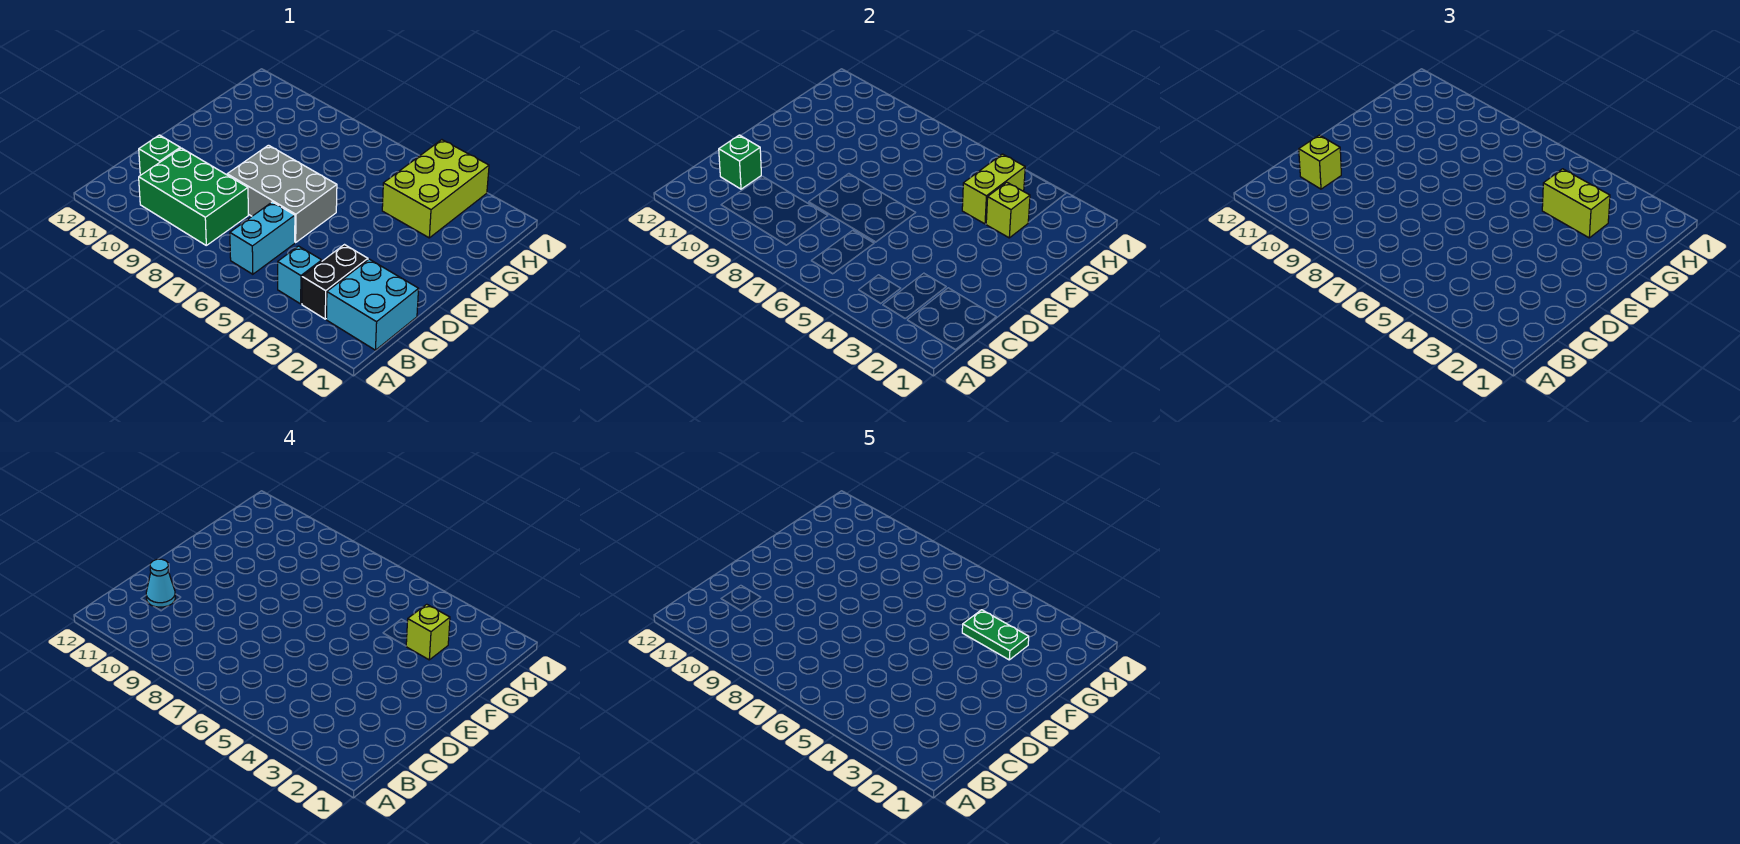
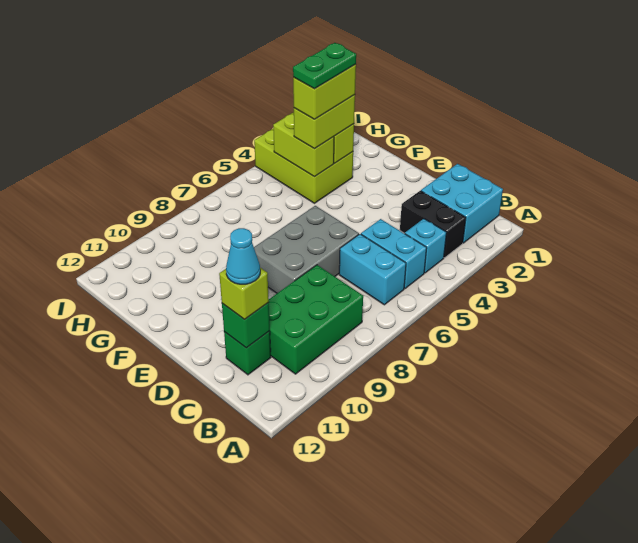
none -> cyan 1x2 brick [361,219,427,289]
lime 1x1 brick [406,604,450,660] -> lime 1x2 brick [293,64,356,119]

